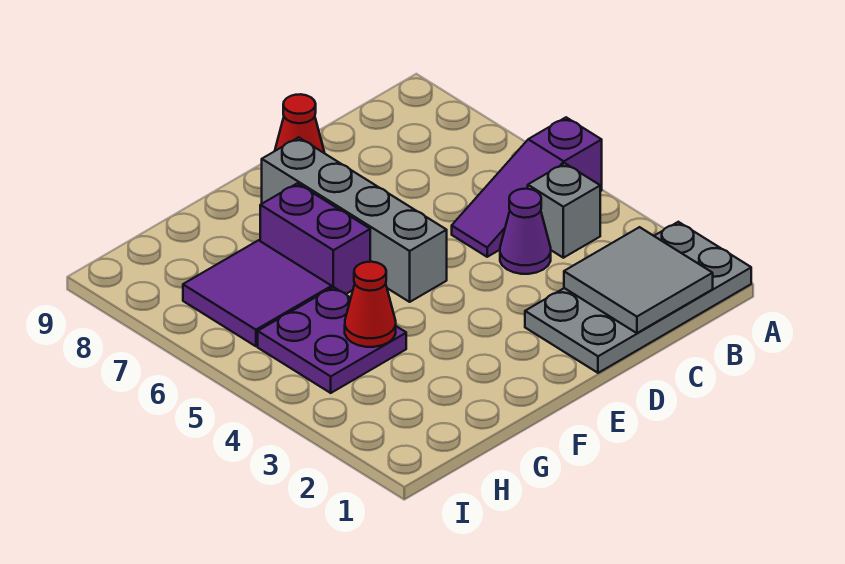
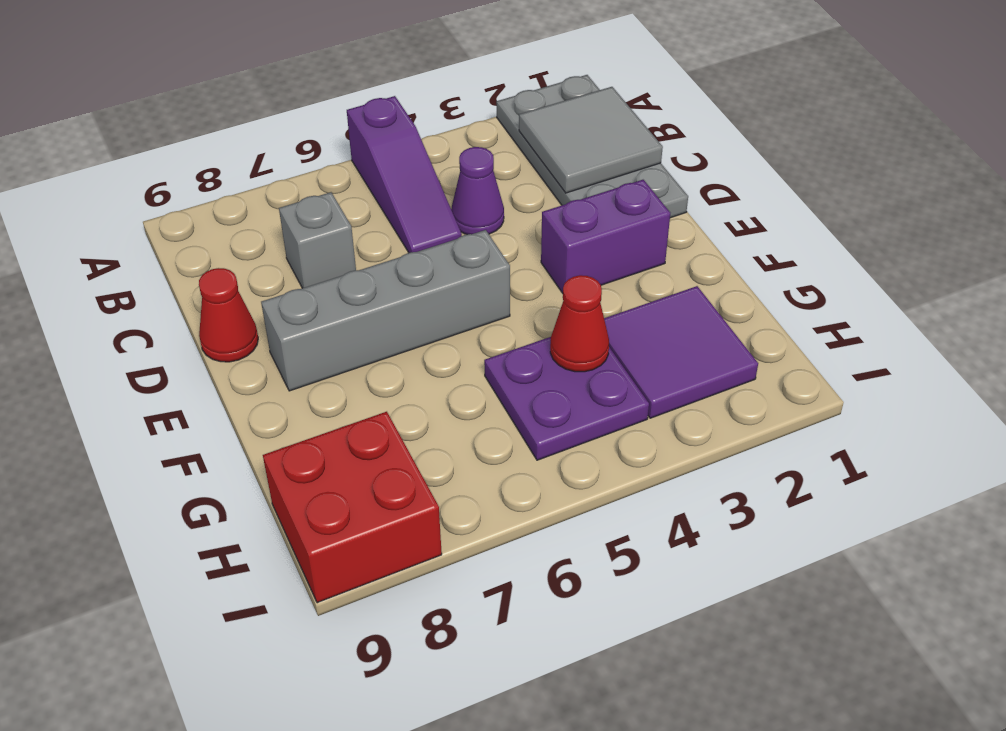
grey 1x1 brick [528,163,600,258] -> grey 1x1 brick moved to [279,192,356,288]
purple 1x2 brick [260,183,370,294] -> purple 1x2 brick moved to [541,180,670,293]
purple 2x2 tile [183,240,332,346] -> purple 2x2 tile moved to [604,286,758,418]
none -> red 2x2 brick [263,412,442,603]

